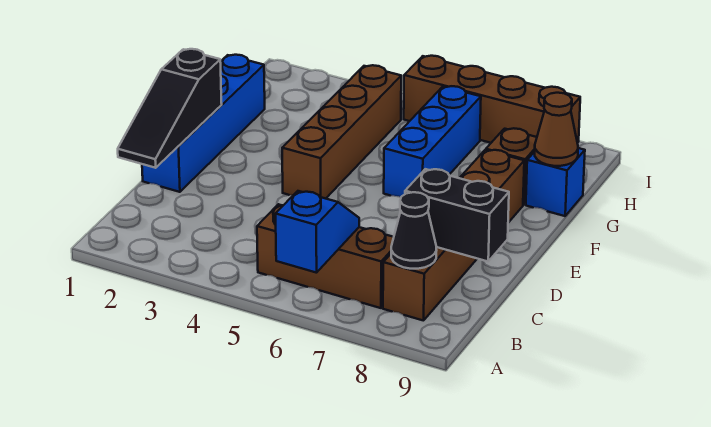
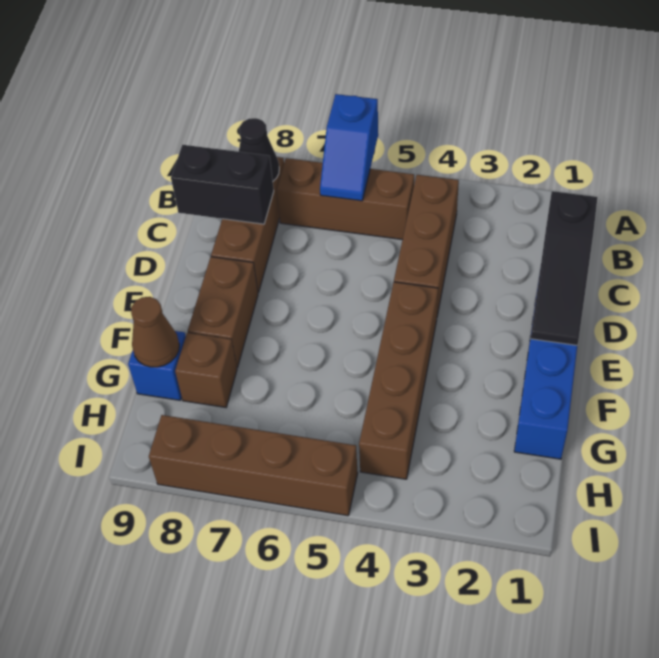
none -> brown 1x3 brick [394,175,459,315]
black 1x3 slope [118,49,222,168] -> black 1x3 slope turned to [531,191,598,345]
blue 1x3 brick [384,86,481,197] -> none

